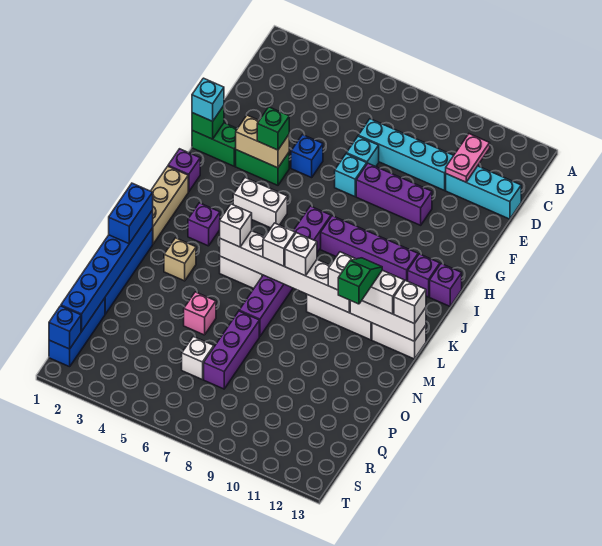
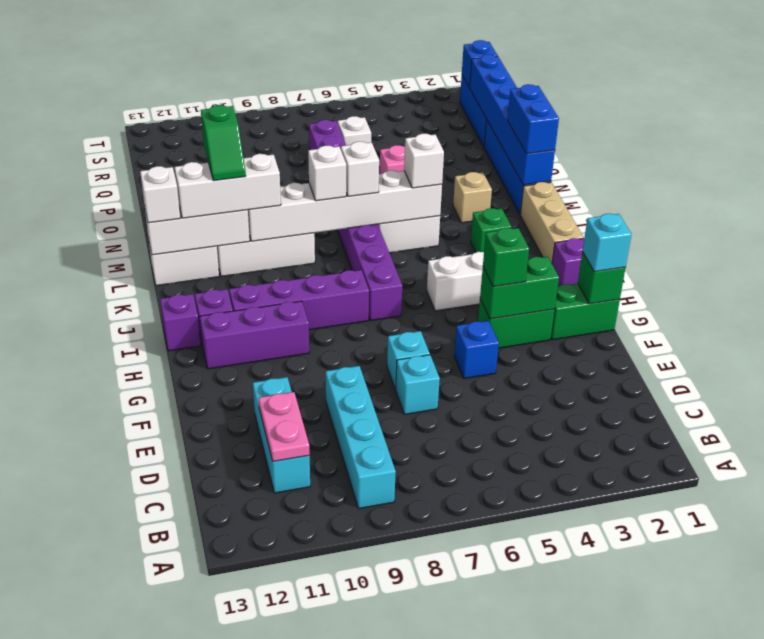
cyan 1x4 brick [358,119,454,190] -> cyan 1x4 brick turned to [326,366,396,508]
cyan 1x3 brick [446,166,521,219] -> cyan 1x3 brick turned to [253,377,310,493]
purple 1x3 brick [356,163,432,225] -> purple 1x3 brick moved to [200,301,309,369]
tan 1x2 brick [236,115,289,168] -> green 1x2 brick [480,257,559,319]
purple 1x1 brick [188,203,220,246] -> green 1x1 brick [471,208,511,252]

